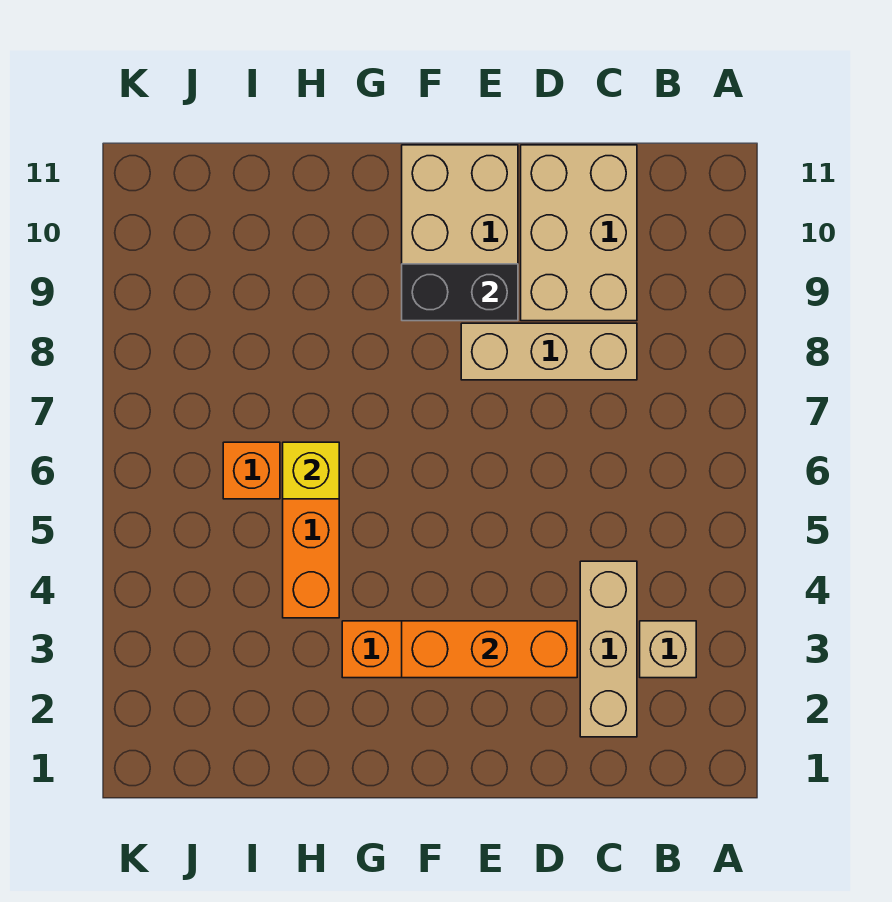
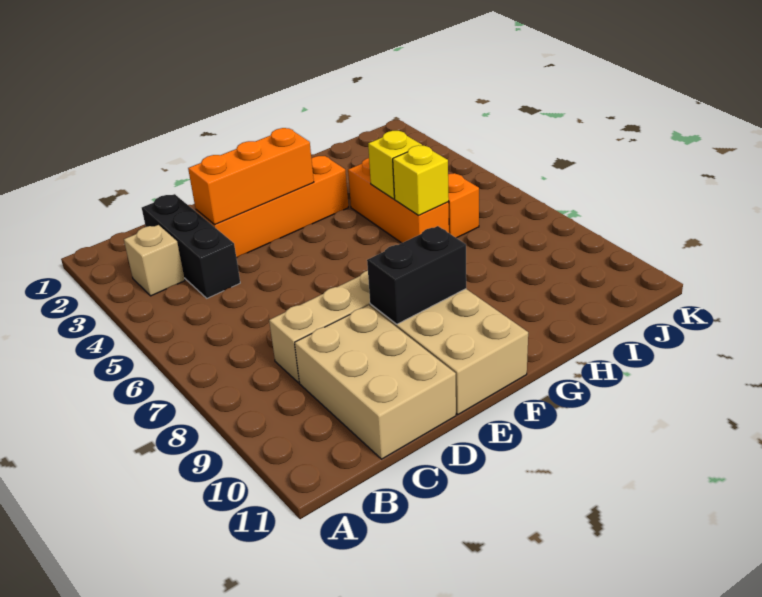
tan 1x3 brick [580,561,637,737] -> black 1x3 brick [142,194,240,298]
none -> yellow 1x1 brick [368,131,422,199]

